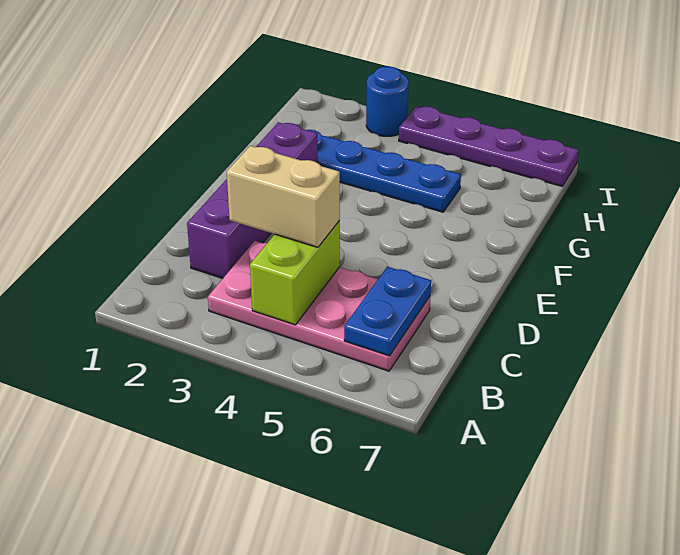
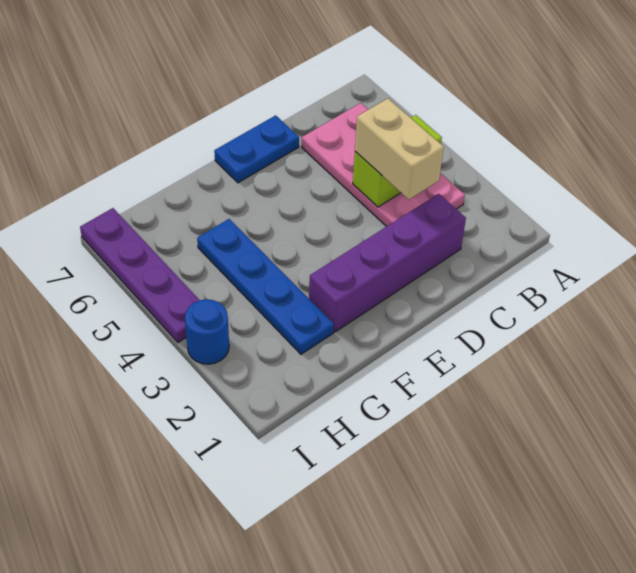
blue 1x2 plate [344,267,431,356] -> blue 1x2 plate moved to [214,115,299,183]

